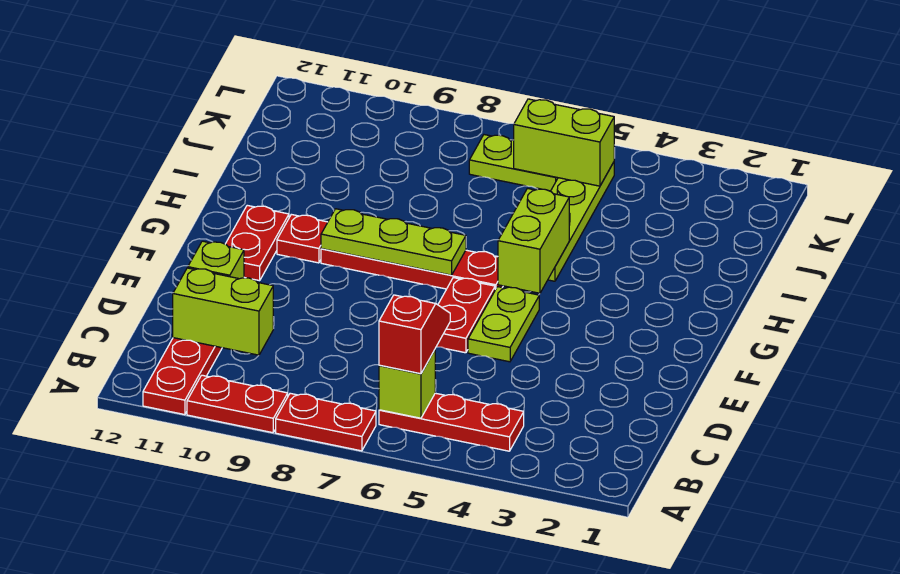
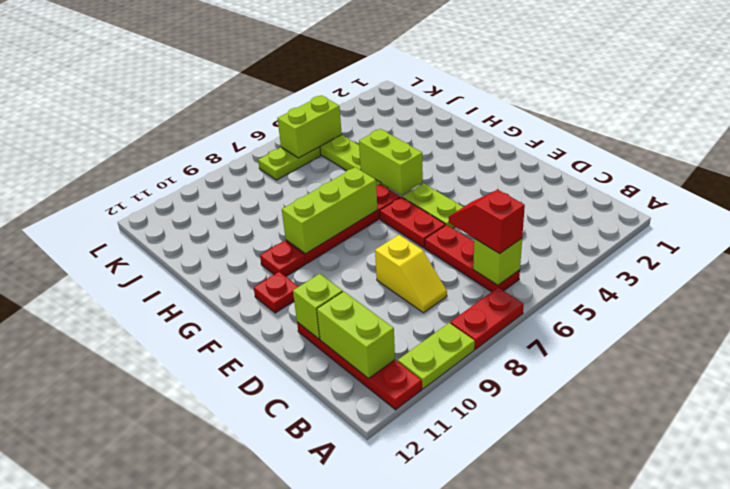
red 1x2 plate [187,375,288,433] -> lime 1x2 plate [398,323,475,389]
red 1x3 plate [379,393,524,451] -> red 1x3 plate turned to [425,225,520,292]
none -> yellow 1x2 slope [375,235,447,313]
lime 1x2 brick [173,268,273,355] -> lime 1x2 brick turned to [317,291,395,379]
red 1x2 plate [226,205,289,281] -> red 1x1 plate [254,272,299,313]
lime 1x3 plate [321,209,466,275] -> lime 1x3 brick [282,167,378,254]

